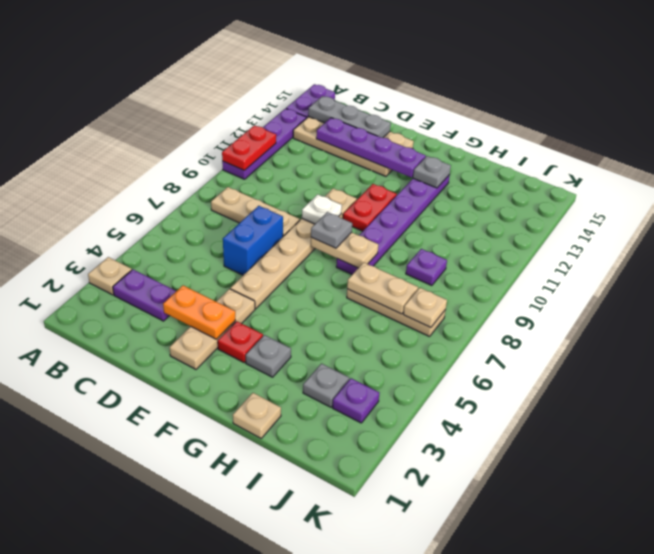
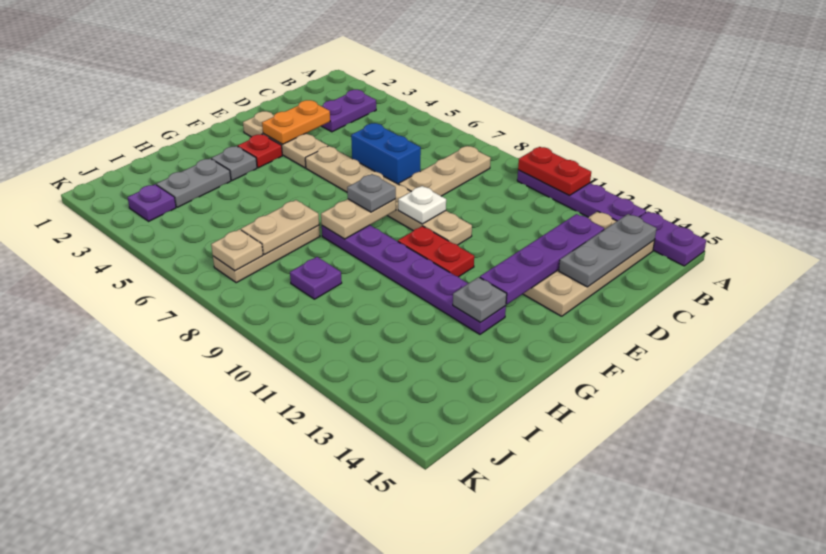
tan 1x1 plate [88,257,132,295] -> none
tan 1x1 plate [233,393,281,438] -> none
grey 1x1 plate [303,364,349,407] -> grey 1x2 plate [157,159,231,207]

